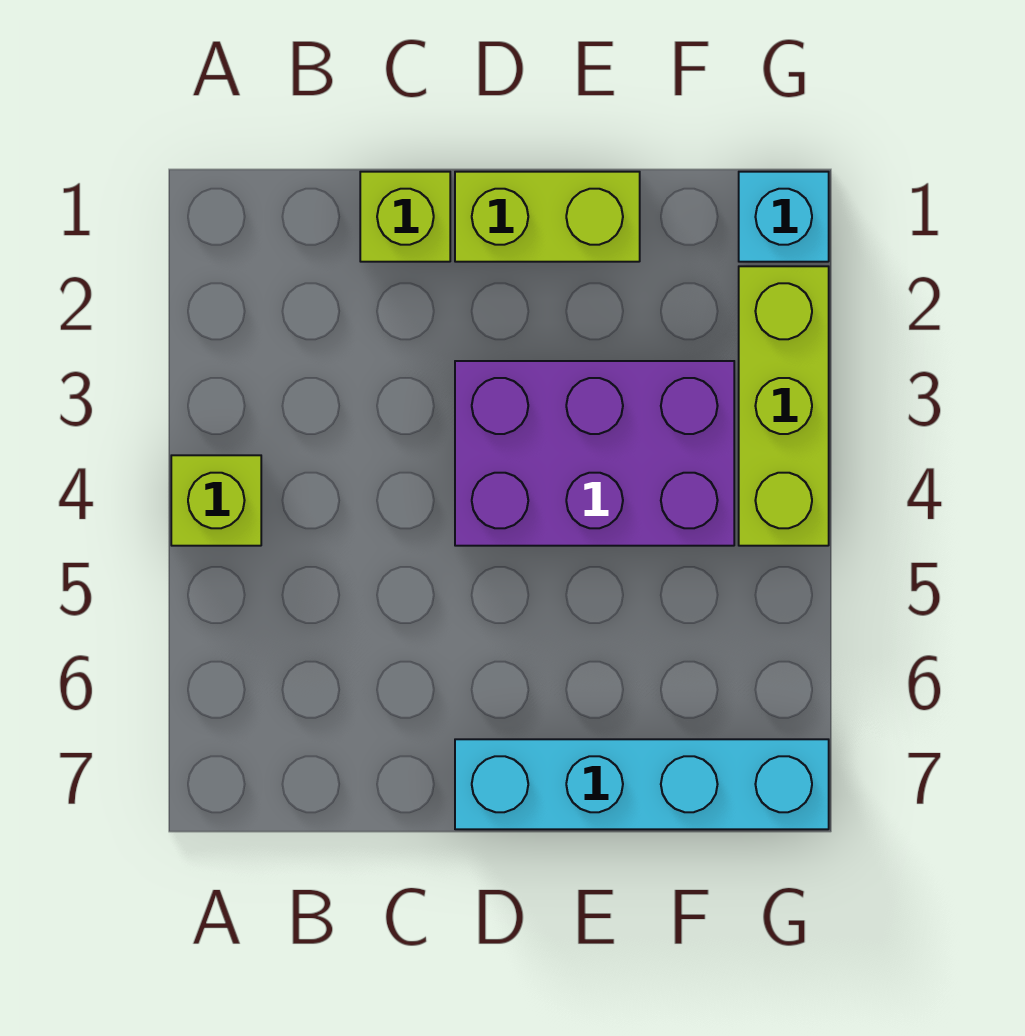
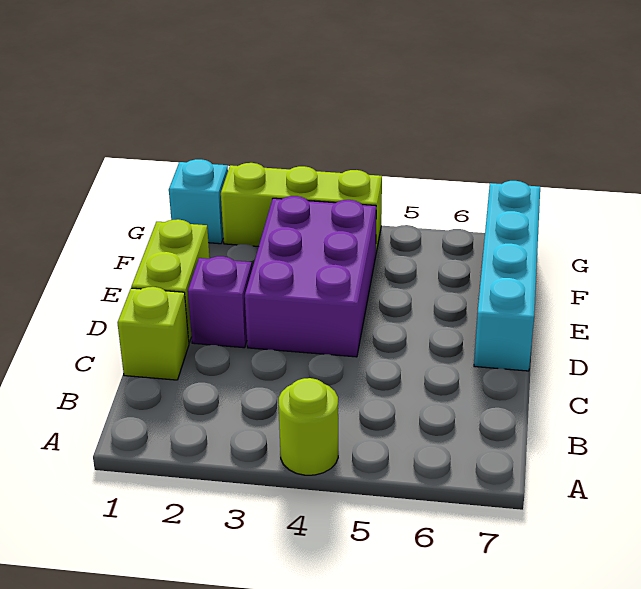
lime 1x1 brick [171,455,261,546] -> lime 1x1 round brick [279,378,338,475]
none -> purple 1x1 brick [188,256,252,348]

